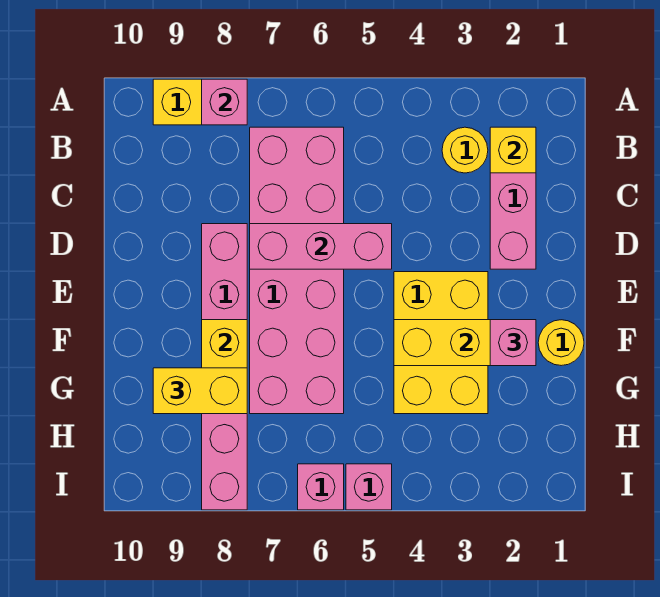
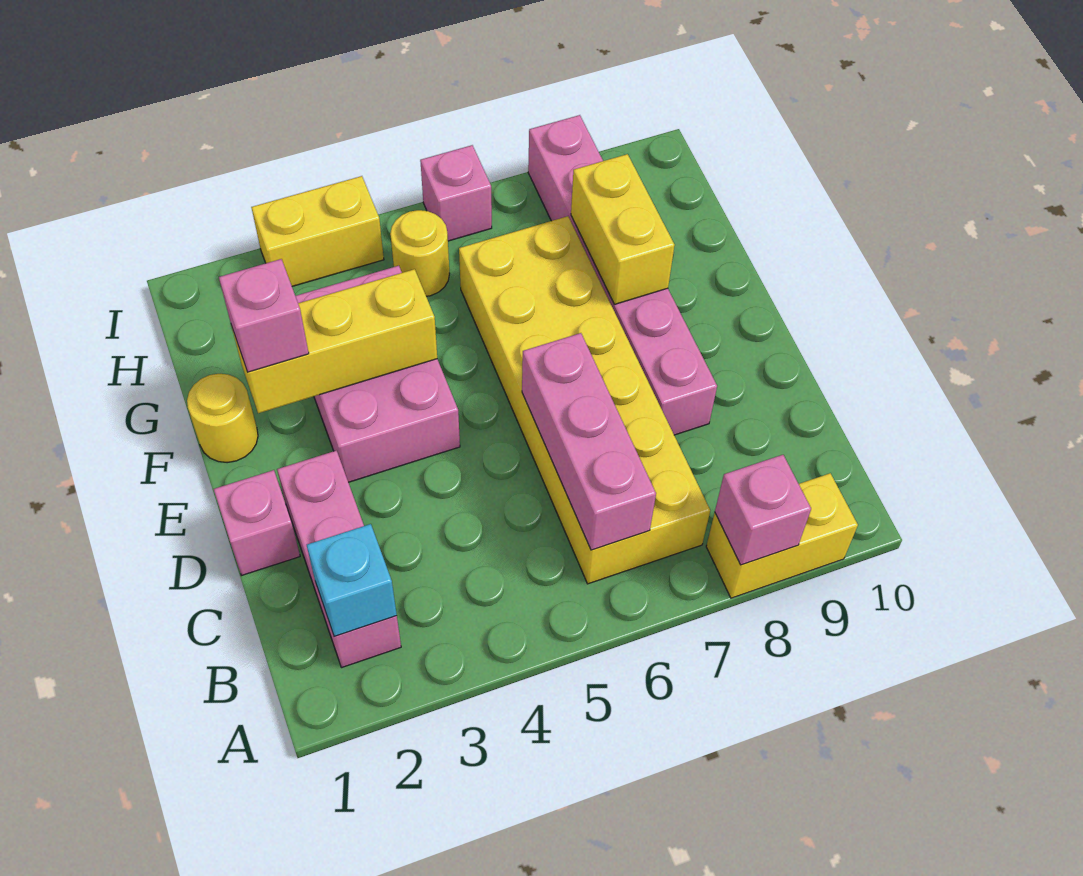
yellow 1x1 brick [490,127,536,173] -> cyan 1x1 brick [307,524,397,637]
yellow 1x1 round brick [442,127,488,173] -> yellow 1x1 round brick moved to [390,210,450,296]
pink 2x6 brick [250,127,344,414] -> yellow 2x6 brick [459,216,710,584]
pink 1x3 brick [250,224,392,269] -> pink 1x3 brick turned to [522,333,656,550]
yellow 2x3 brick [394,272,488,414] -> pink 2x3 brick [296,266,460,482]
yellow 1x2 brick [153,368,247,414] -> yellow 1x2 brick moved to [251,176,384,286]
pink 1x1 brick [346,464,392,510] -> pink 1x1 brick moved to [214,470,300,575]

